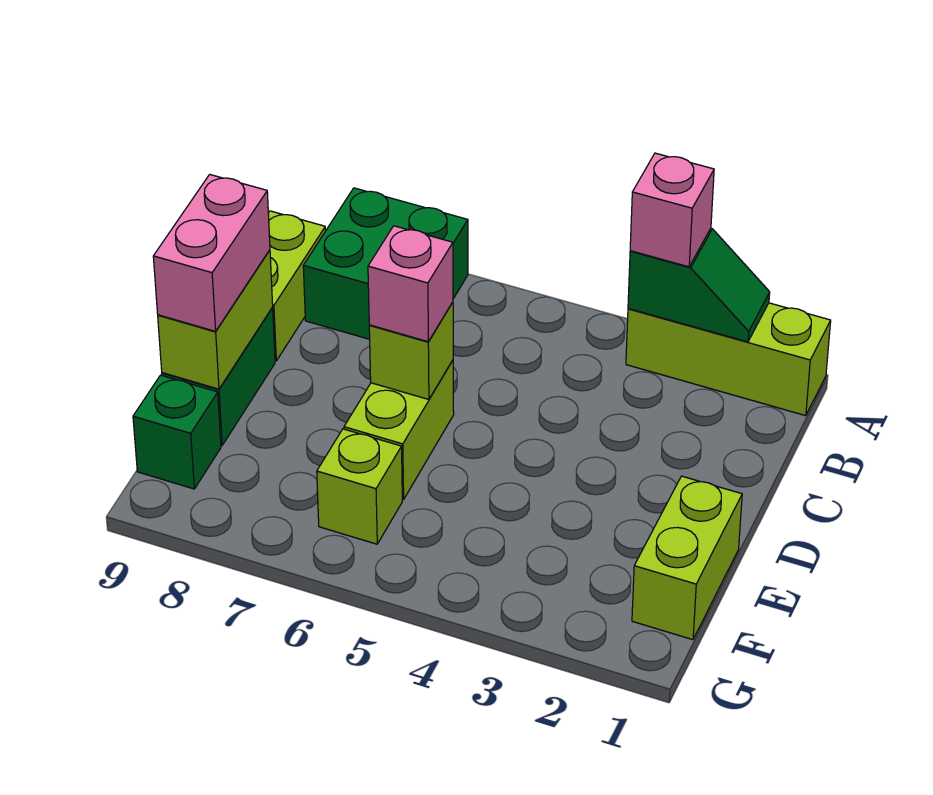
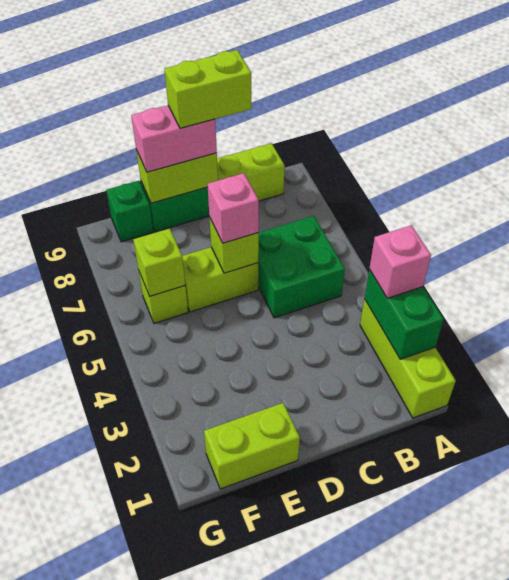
green 1x2 slope [628,228,770,342] -> green 1x2 brick [365,270,444,359]
green 2x2 brick [303,188,468,339] -> green 2x2 brick moved to [258,216,345,318]
none -> lime 1x2 brick [164,50,251,128]
none -> lime 1x1 brick [133,228,185,296]

